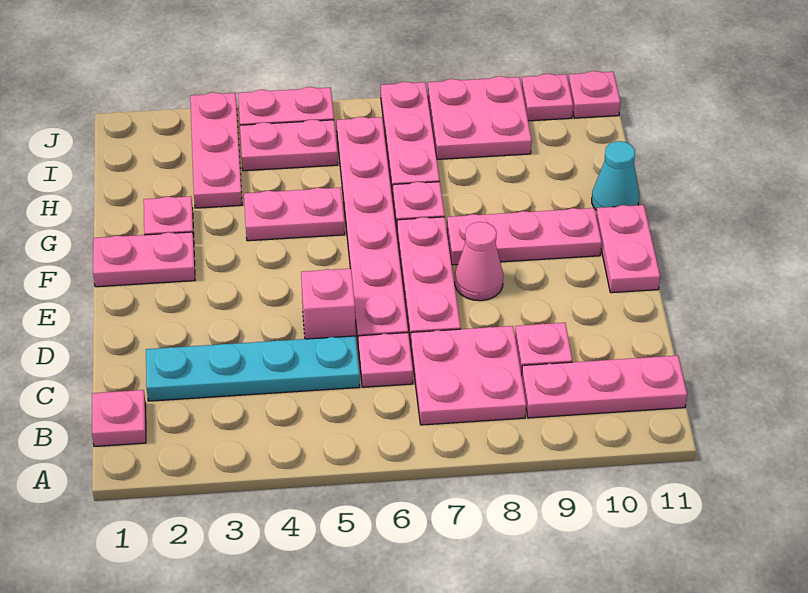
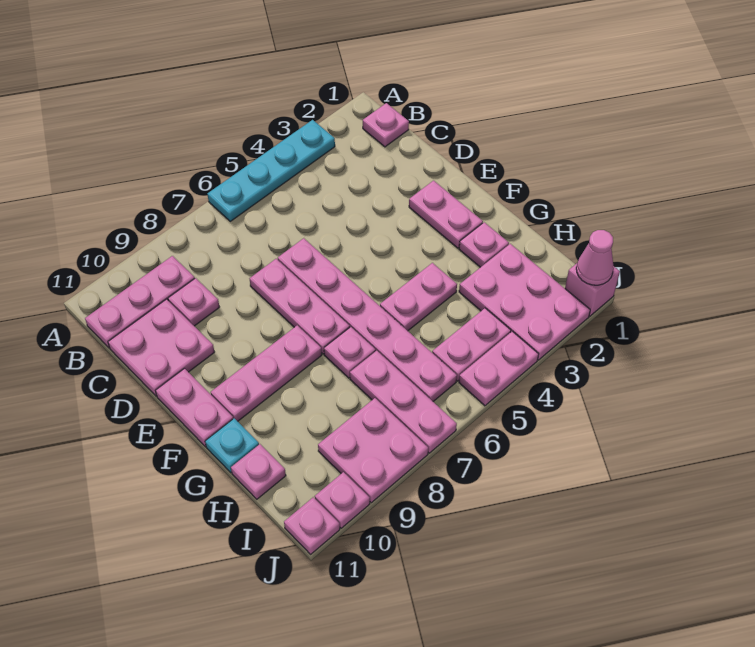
pink 2x2 plate [411,326,526,425] -> pink 2x2 plate moved to [108,299,214,396]
cyan 1x4 plate [146,336,360,401] -> cyan 1x4 plate moved to [207,120,335,221]
pink 1x1 plate [358,333,413,387] -> pink 1x1 plate moved to [231,444,286,499]
pink 1x1 brick [301,269,356,339] -> pink 1x1 brick moved to [565,264,620,316]
pink 1x1 cone [455,222,503,301] -> pink 1x1 cone moved to [576,230,614,285]
pink 1x2 plate [93,232,195,287] -> pink 1x2 plate turned to [409,181,483,248]
cyan 1x1 cone [592,141,639,211] -> cyan 1x1 plate [205,418,259,473]
pink 1x3 plate [190,92,242,208] -> pink 2x3 plate [459,244,590,360]

